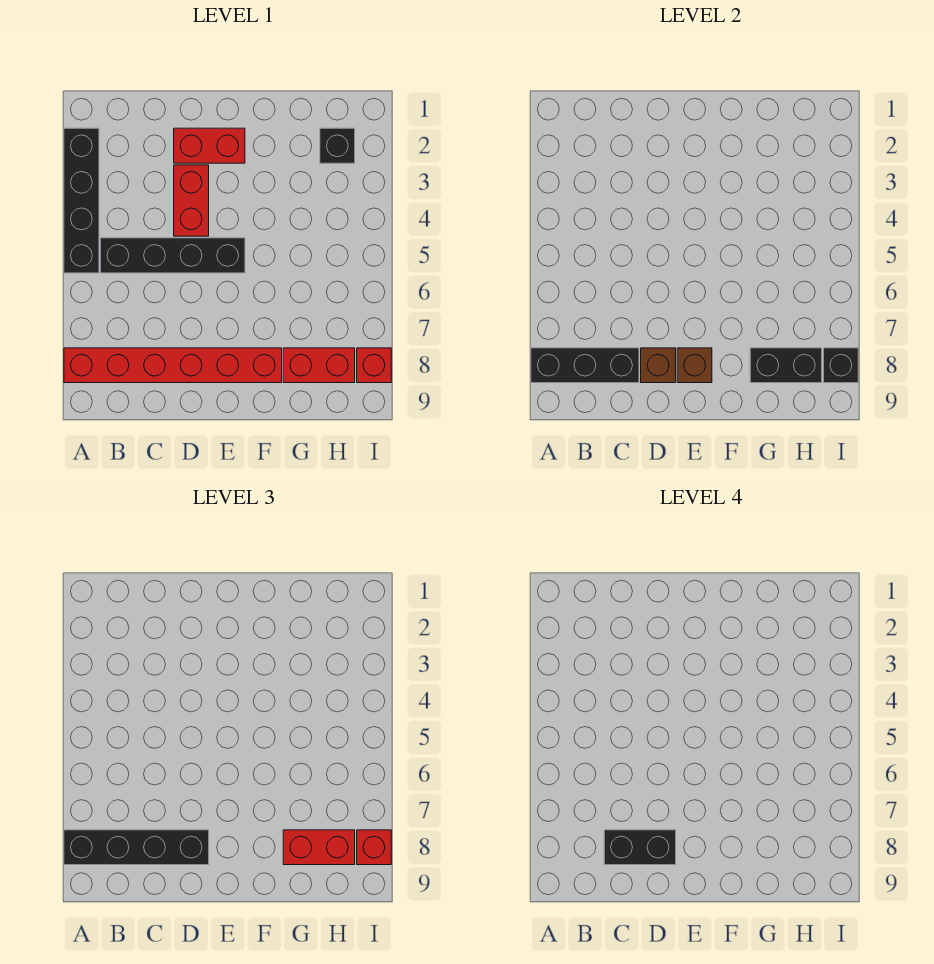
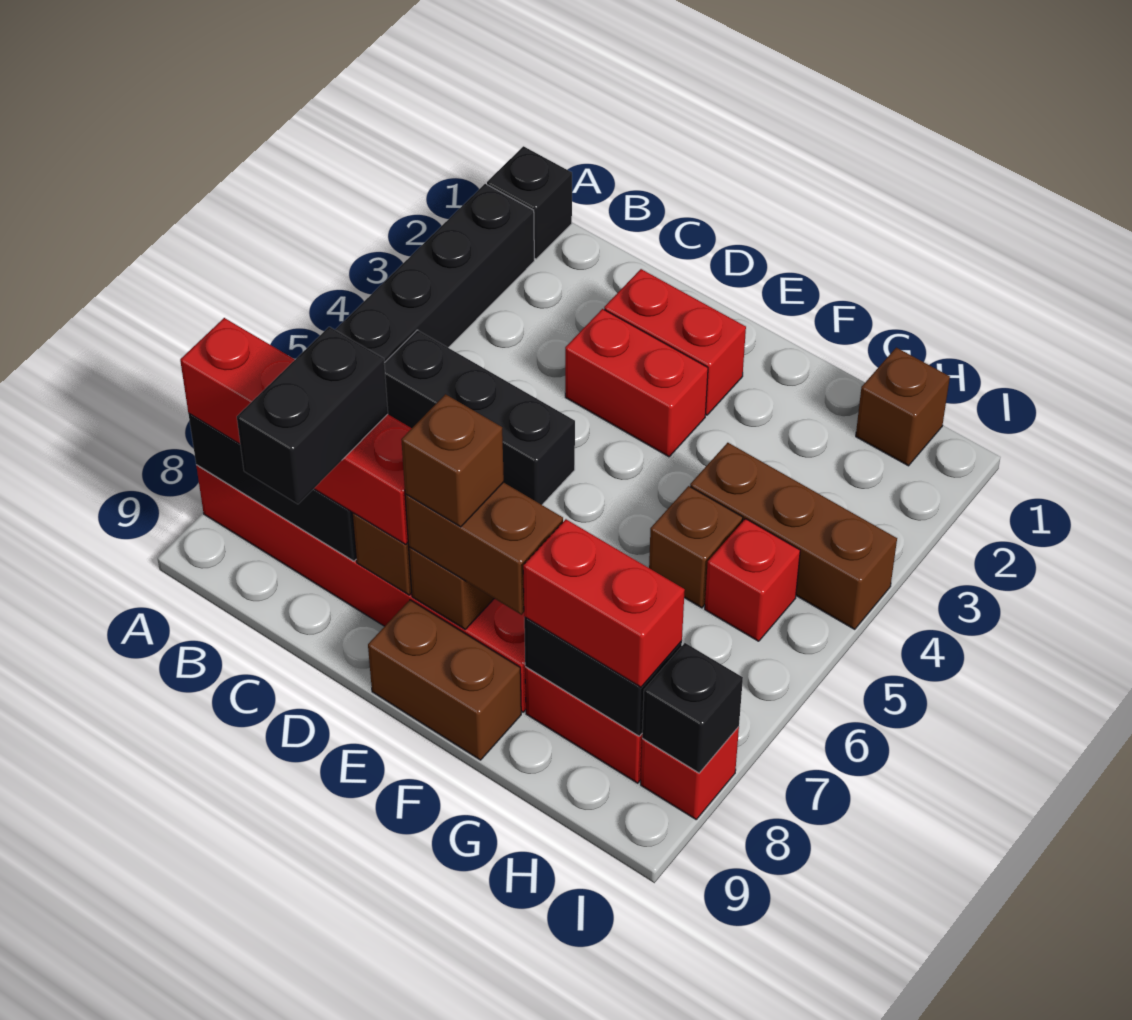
black 1x4 brick [64,830,209,865] -> red 1x4 brick [180,318,412,545]
black 1x4 brick [101,238,245,273] -> black 1x3 brick [384,330,575,505]
black 1x2 brick [604,830,676,865] -> black 1x2 brick turned to [237,327,388,504]
red 1x2 brick [174,165,209,236] -> red 1x2 brick turned to [565,309,708,457]
none -> brown 1x2 brick [405,482,563,615]
none -> brown 1x1 brick [401,394,504,527]
none -> brown 1x2 brick [368,600,521,760]
none -> brown 1x3 brick [690,443,897,629]
none -> brown 1x1 brick [649,486,743,608]
none -> brown 1x1 brick [856,348,950,466]
black 1x1 brick [320,128,355,163] -> black 1x1 brick moved to [487,146,572,259]
red 1x1 brick [357,830,391,865] -> red 1x1 brick moved to [705,519,800,641]

